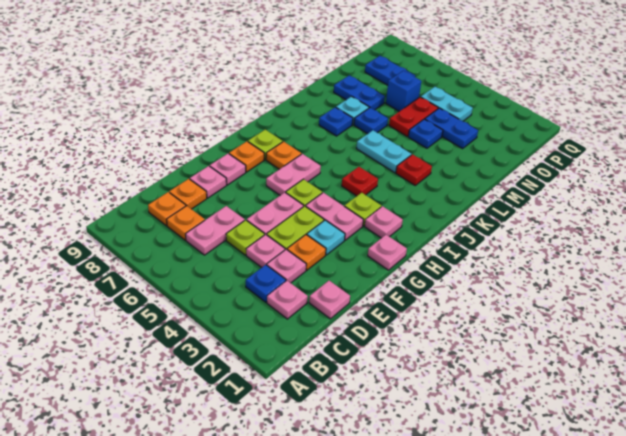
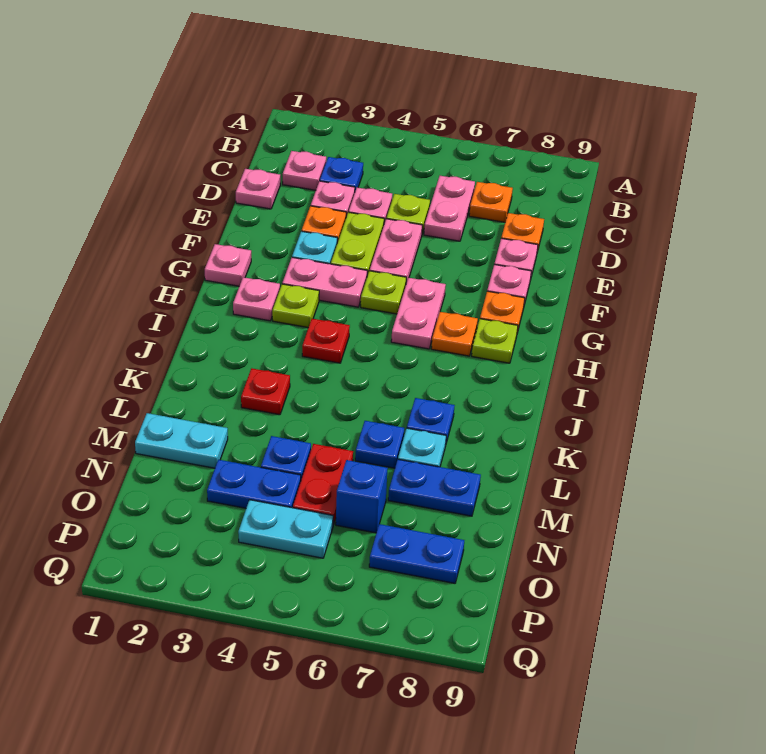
orange 1x1 plate [148,192,186,226] -> none
cyan 1x2 plate [356,130,411,173] -> cyan 1x2 plate moved to [135,413,228,468]

